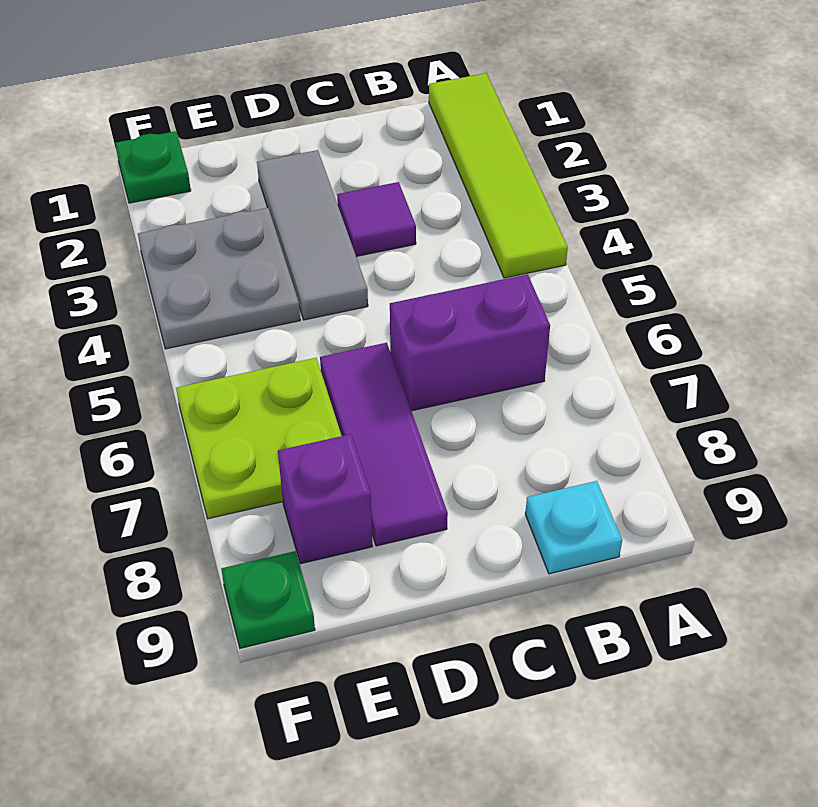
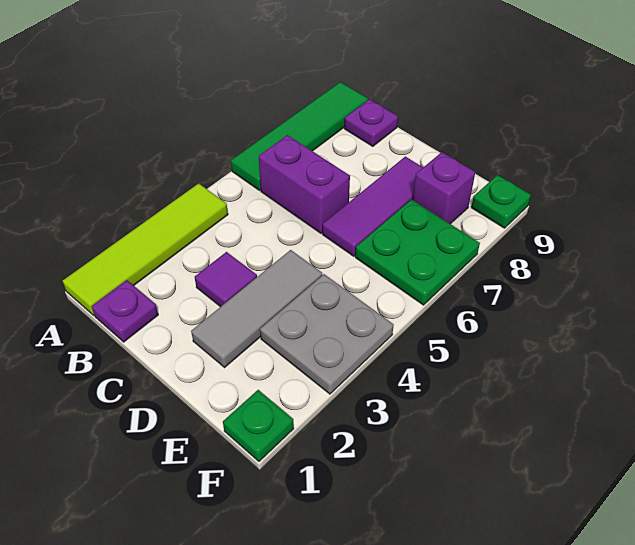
none -> green 1x4 tile [231,82,368,190]
none -> purple 1x1 plate [92,280,158,342]
cyan 1x1 plate [525,481,622,574] -> purple 1x1 plate [344,99,398,146]
lime 2x2 plate [176,358,342,519] -> green 2x2 plate [355,199,480,305]

